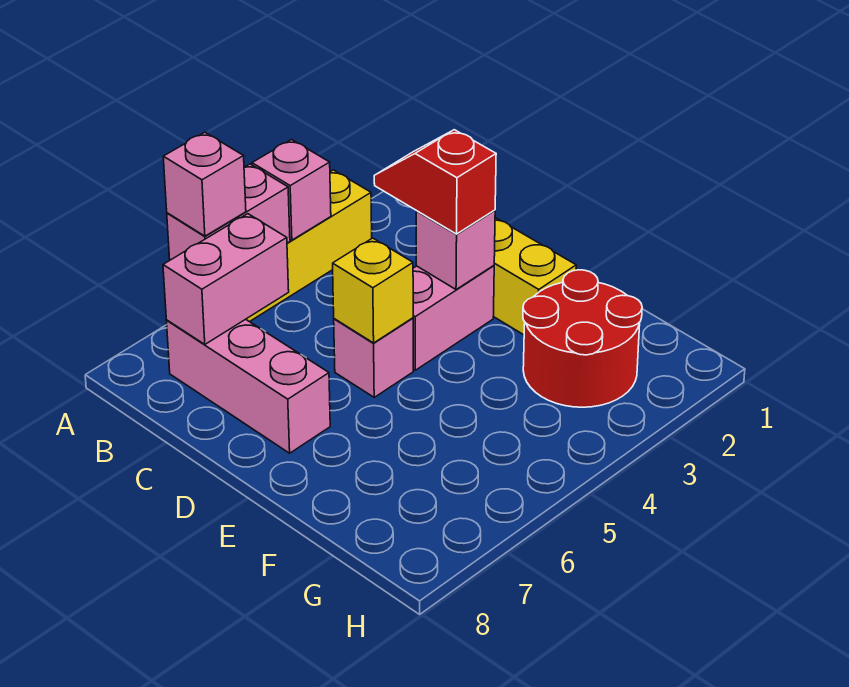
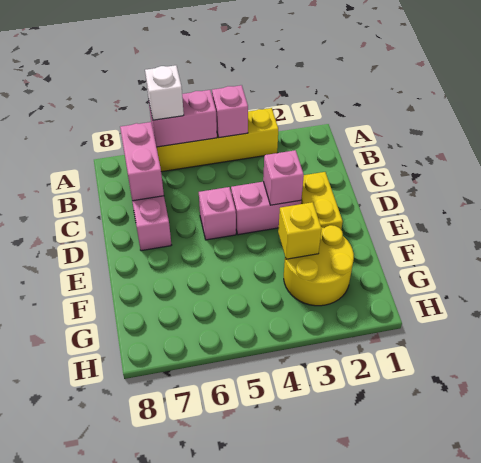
pink 1x1 brick [163,132,246,236] -> white 1x1 brick [145,65,184,120]
pink 1x2 brick [163,214,289,344] -> pink 1x2 brick turned to [120,122,164,201]
red 1x2 slope [374,130,496,234] -> none
yellow 1x1 brick [333,238,413,343] -> yellow 1x1 brick moved to [278,202,322,259]
red 2x2 round brick [523,270,642,407] -> yellow 2x2 round brick [284,225,354,306]

